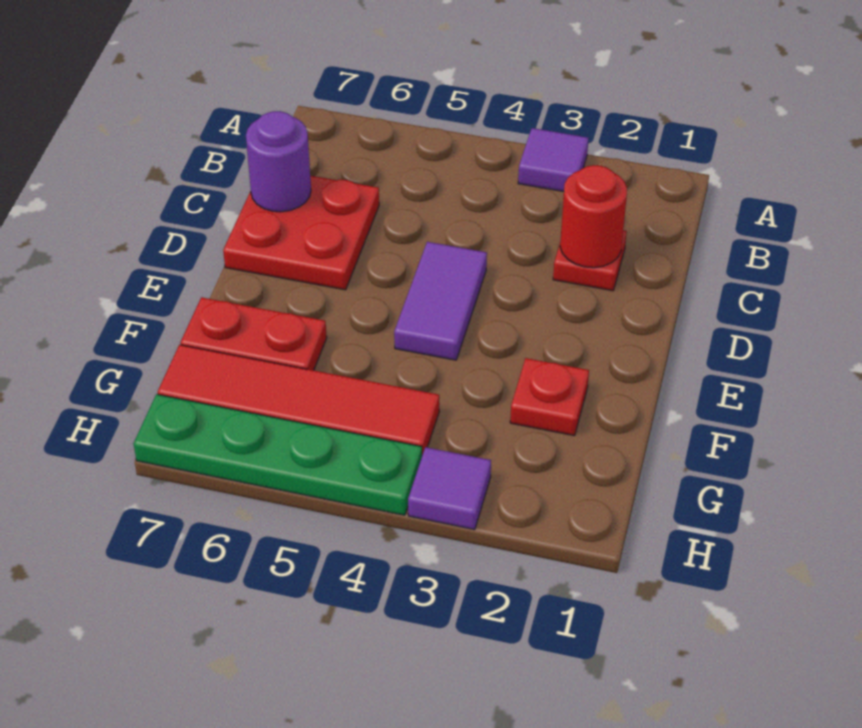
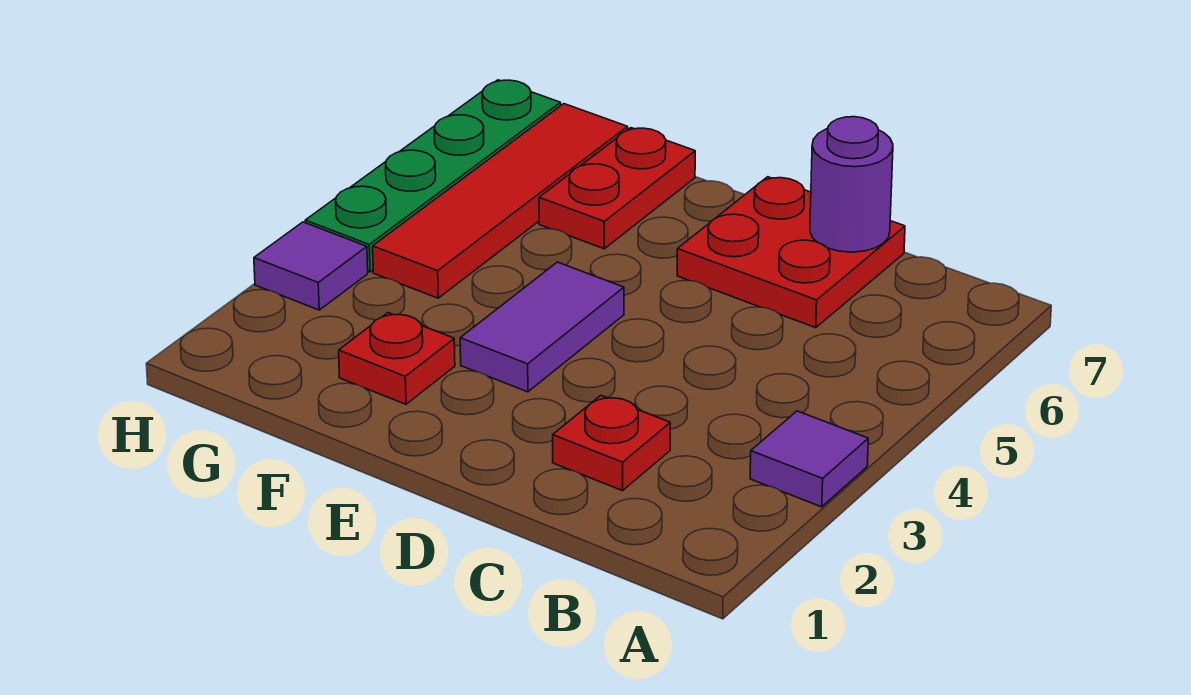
red 1x1 round brick [560,165,627,268] -> none
purple 1x2 tile [394,242,487,360] -> purple 1x2 tile turned to [460,262,624,392]

